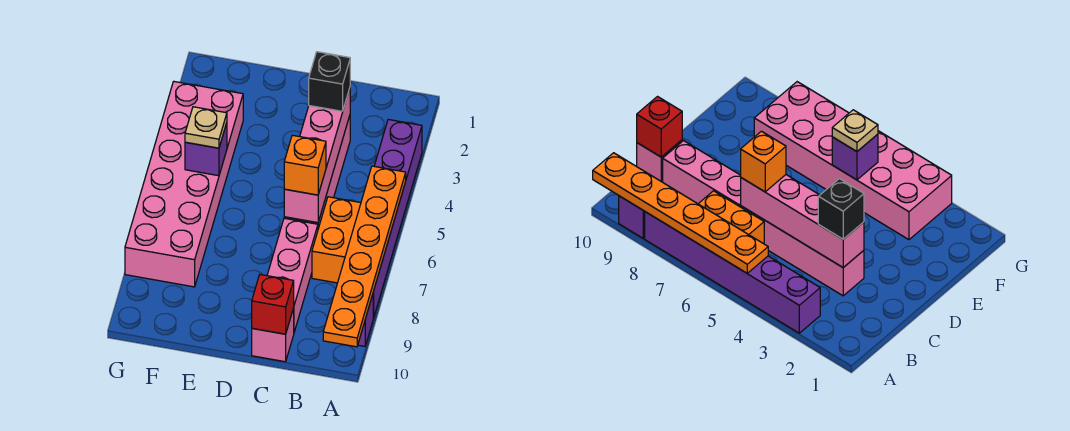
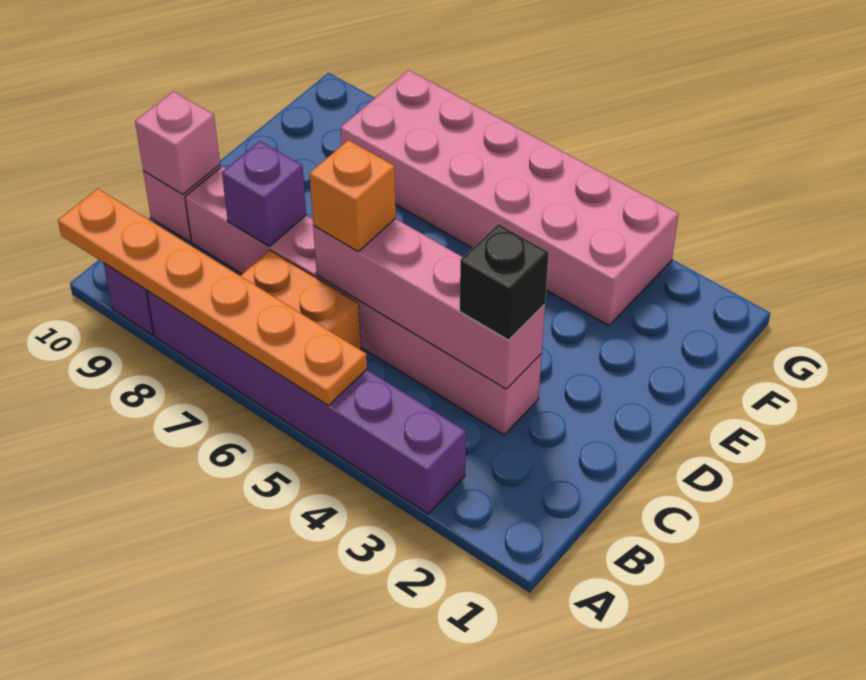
red 1x1 brick [252,275,294,334] -> pink 1x1 brick [135,91,220,194]
purple 1x1 brick [185,123,227,176] -> purple 1x1 brick moved to [222,141,306,246]
tan 1x1 plate [185,107,227,148] -> none

